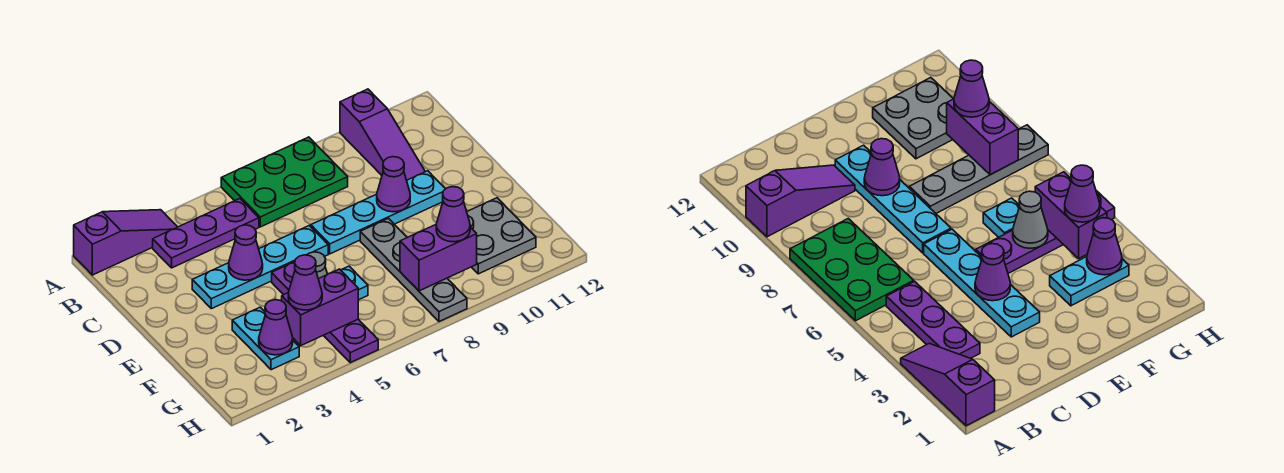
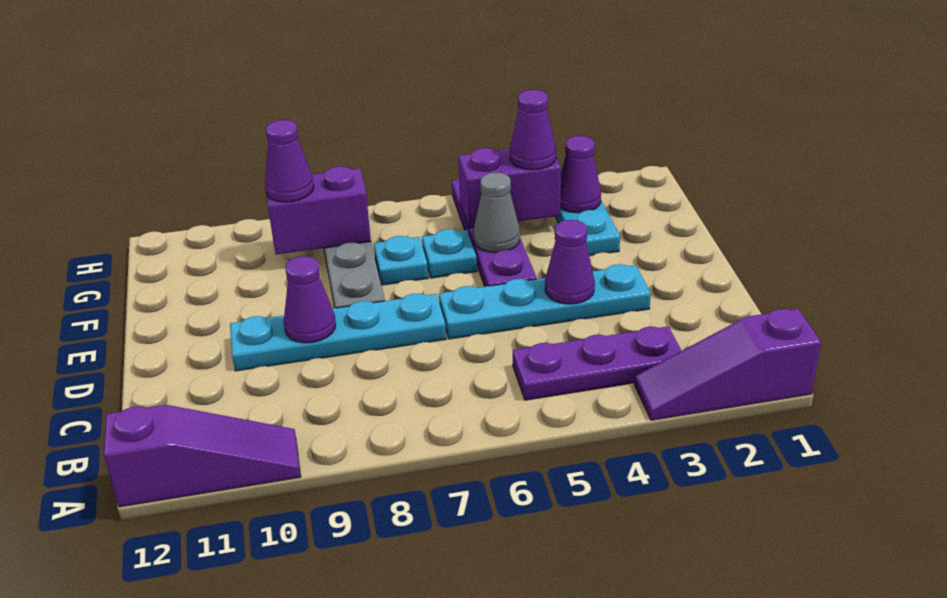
green 2x3 plate [221,137,348,227] -> none
purple 1x3 slope [340,89,425,180] -> purple 1x3 slope turned to [104,405,301,507]
none -> cyan 1x1 plate [374,236,428,285]
grey 2x2 plate [467,198,536,274] -> none

